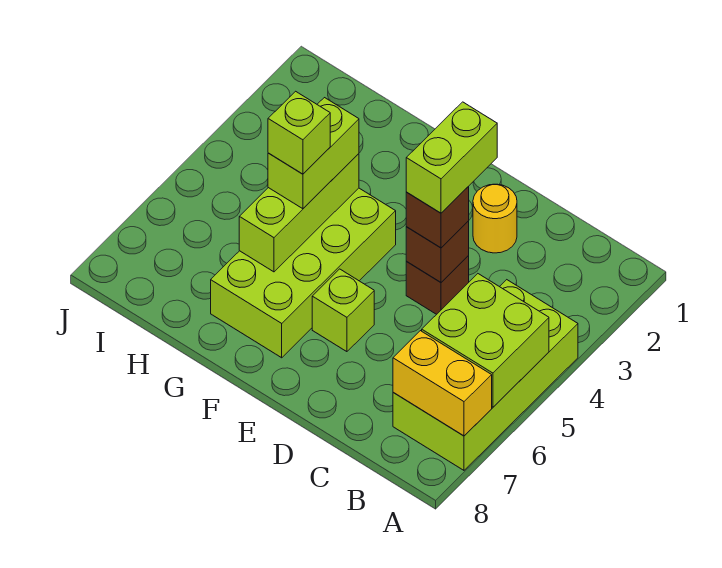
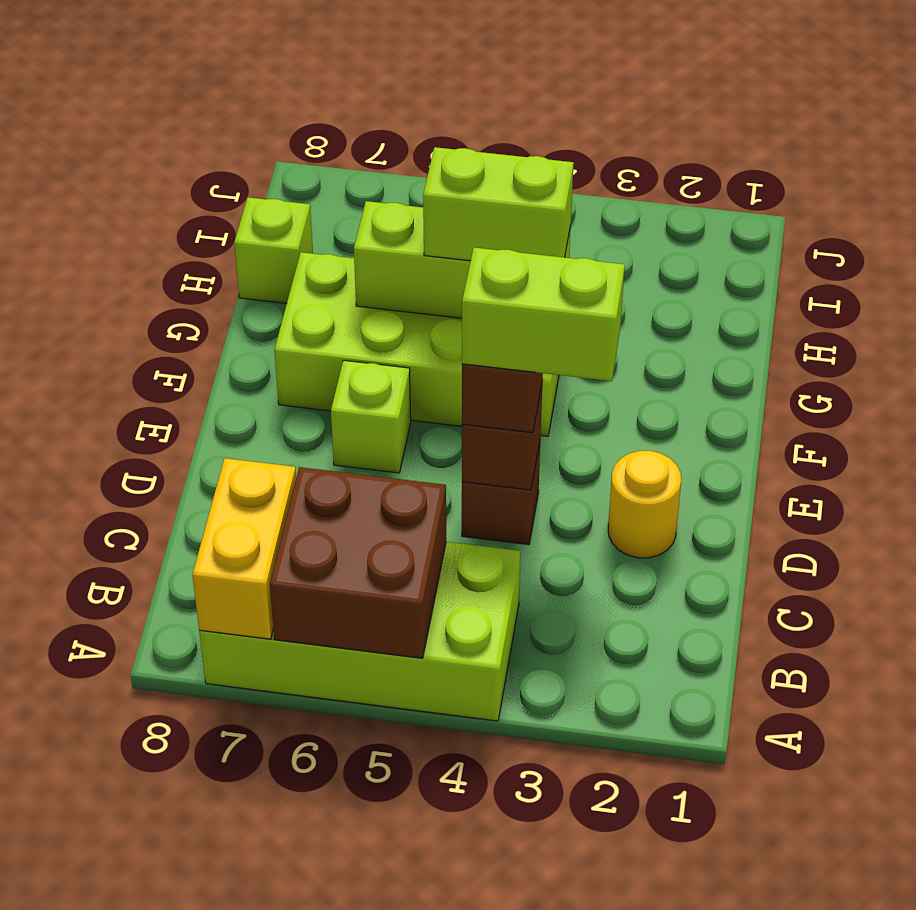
lime 2x2 brick [422,274,549,407] -> brown 2x2 brick [270,467,446,658]
lime 1x1 brick [268,91,330,174] -> lime 1x1 brick moved to [234,197,313,303]

